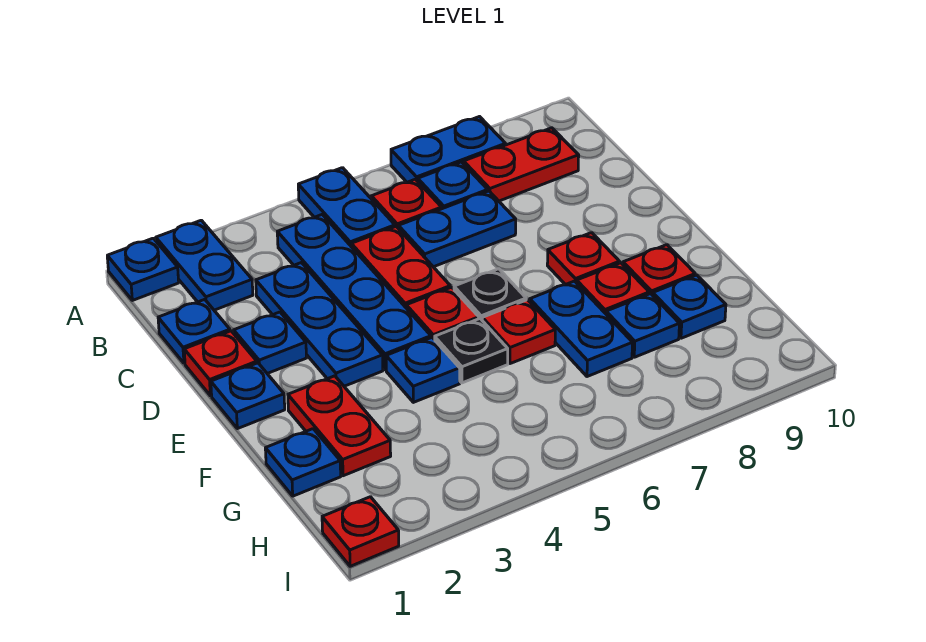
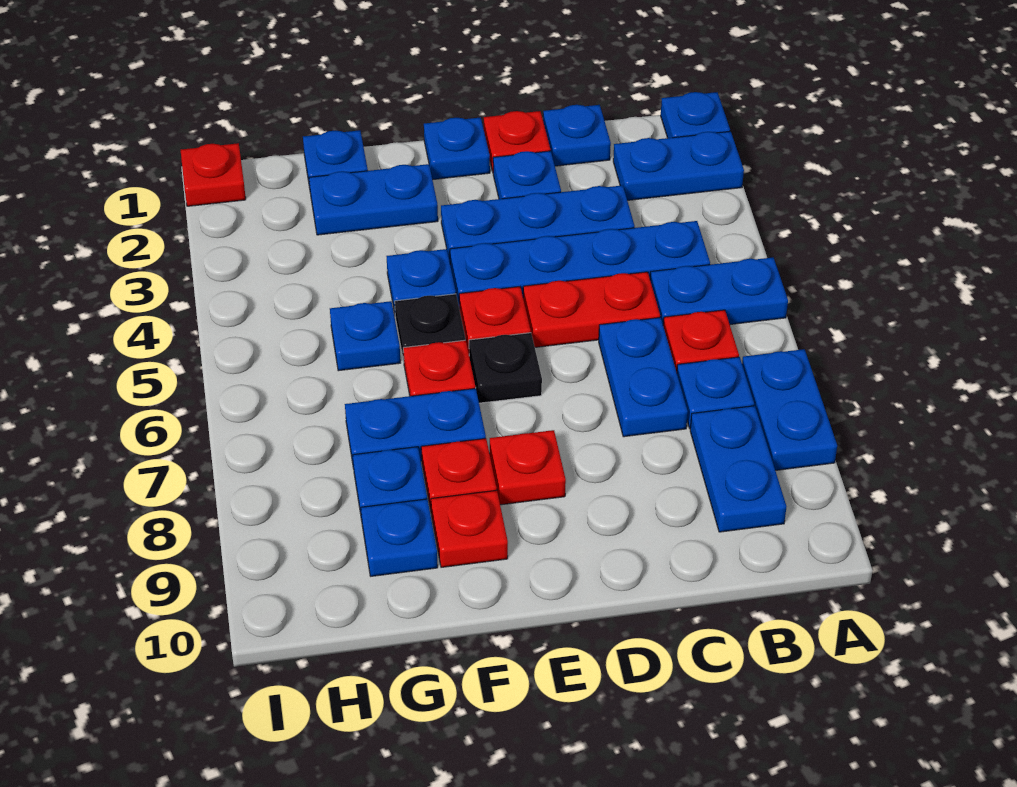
red 1x2 plate [464,128,579,201] -> blue 1x2 plate [690,406,786,532]
red 1x2 plate [288,376,391,476] -> blue 1x2 plate [309,164,438,235]
none -> blue 1x1 plate [330,301,400,371]

